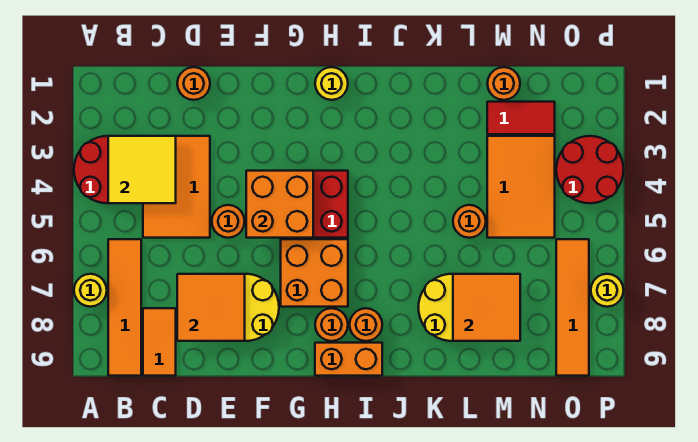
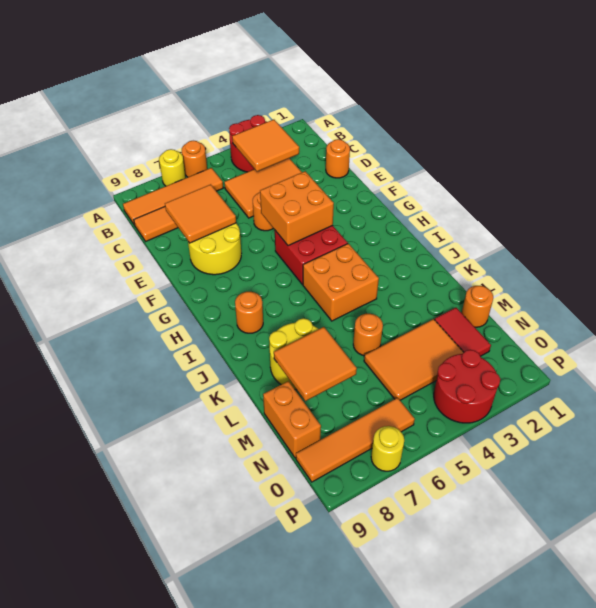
yellow 2x2 tile [108,136,176,203] -> orange 2x2 tile [232,120,299,171]
orange 2x2 brick [281,239,348,307] -> orange 2x2 brick moved to [303,244,379,321]
yellow 1x1 round brick [315,67,348,100] -> none
orange 1x1 round brick [315,308,348,341] -> orange 1x1 round brick moved to [182,141,207,177]
orange 1x2 brick [315,343,382,376] -> orange 1x2 brick moved to [263,381,321,458]

